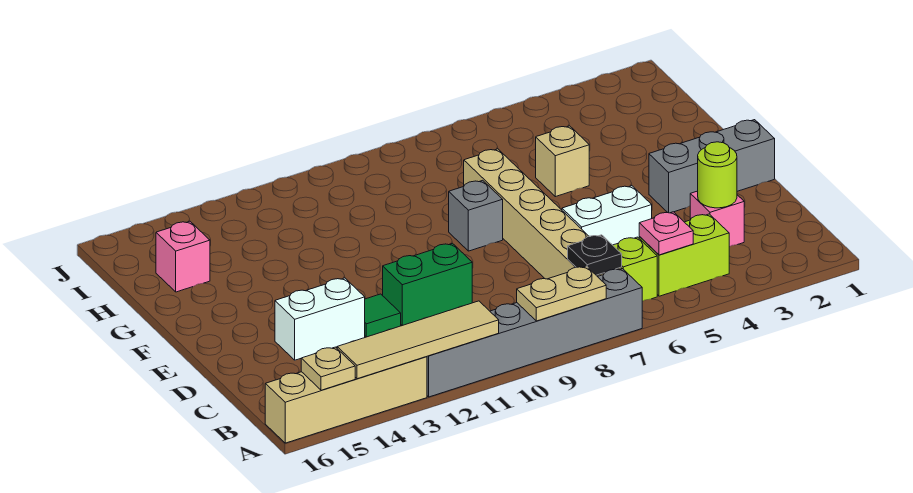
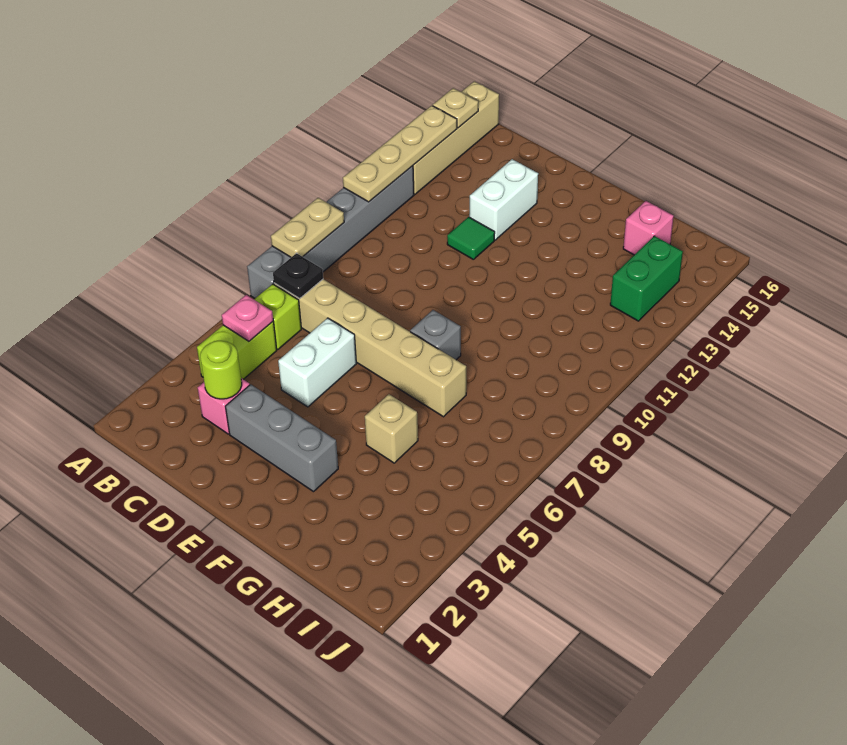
tan 1x4 tile [337,301,499,379] -> tan 1x4 plate [343,106,457,202]
green 1x2 brick [383,243,472,325] -> green 1x2 brick moved to [610,236,683,321]
grey 1x3 brick [649,120,775,213] -> grey 1x3 brick turned to [225,384,338,492]

